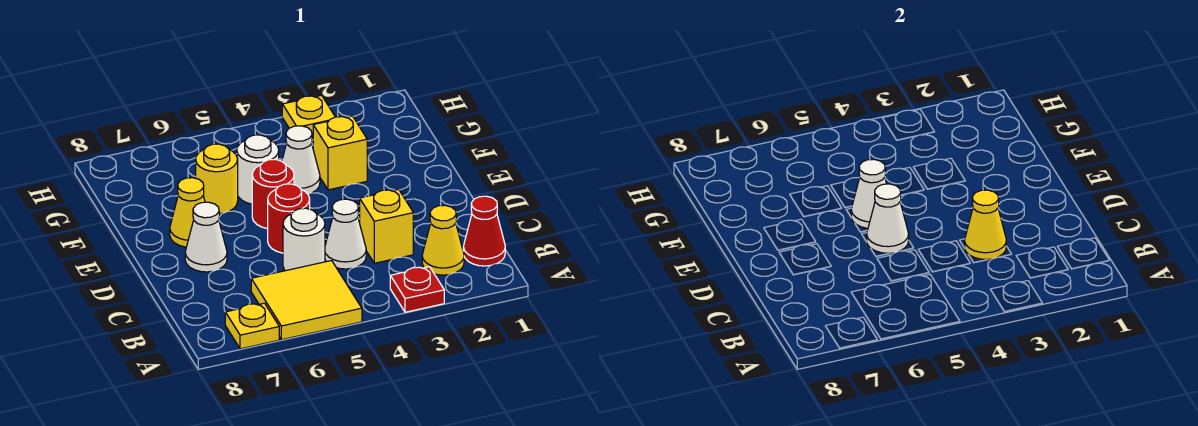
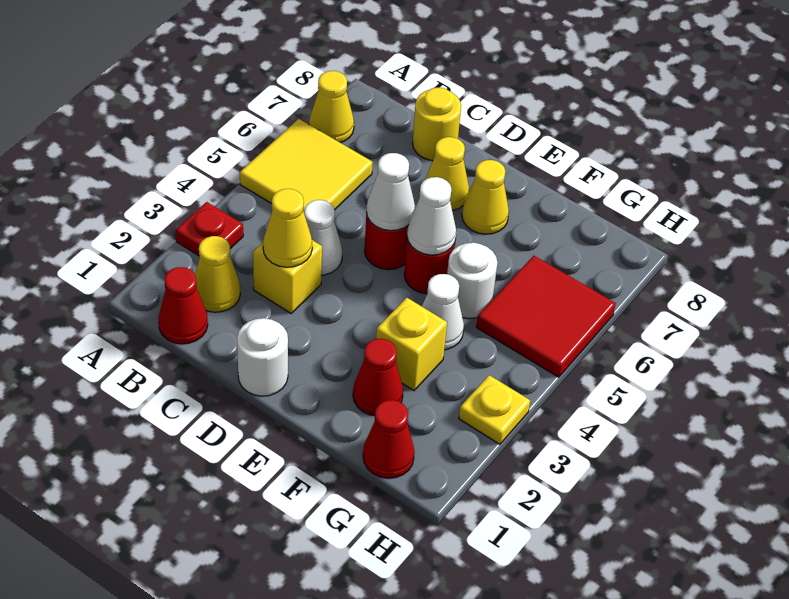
yellow 1x1 plate [225,303,279,349] -> yellow 1x1 cone [309,71,354,143]
white 1x1 round brick [283,208,325,271] -> white 1x1 round brick moved to [237,318,288,396]
white 1x1 cone [185,202,227,272] -> yellow 1x1 cone [425,137,469,211]
none -> red 1x1 cone [353,339,403,416]
yellow 1x1 round brick [196,144,238,214] -> yellow 1x1 round brick moved to [413,88,461,160]
none -> red 1x1 cone [363,400,414,478]
none -> red 2x2 tile [476,256,616,377]

